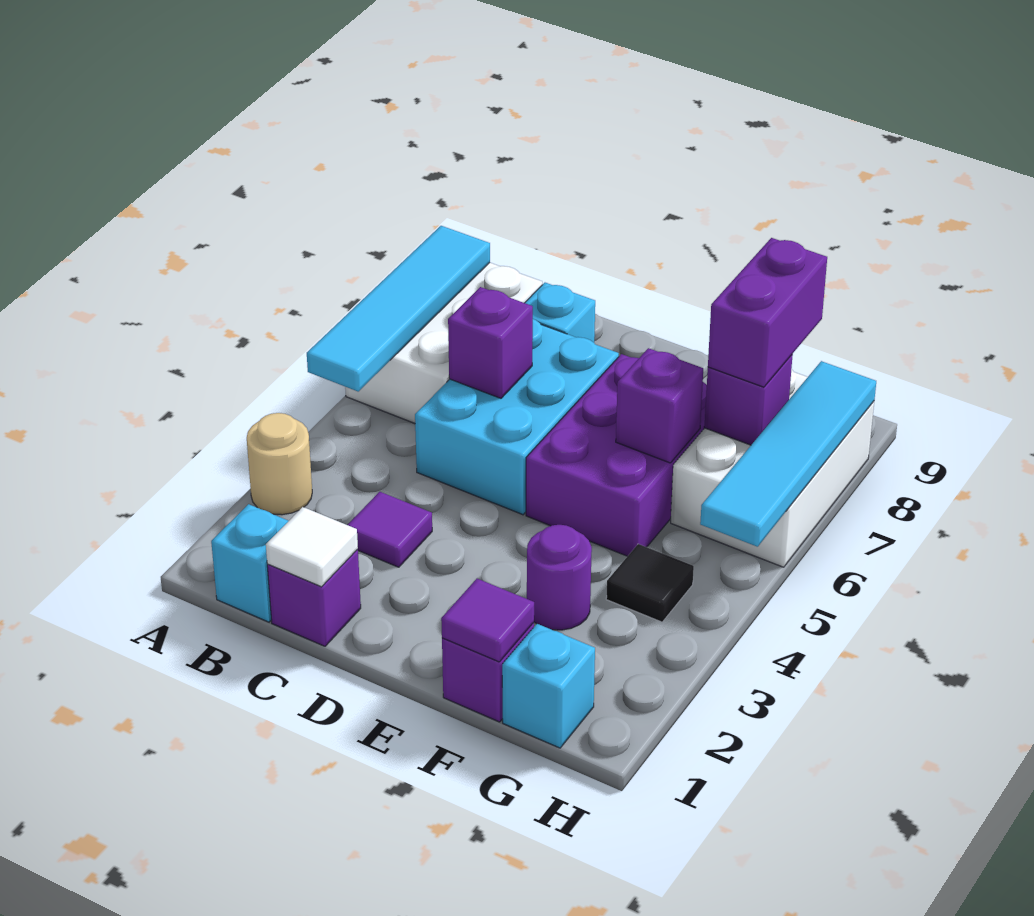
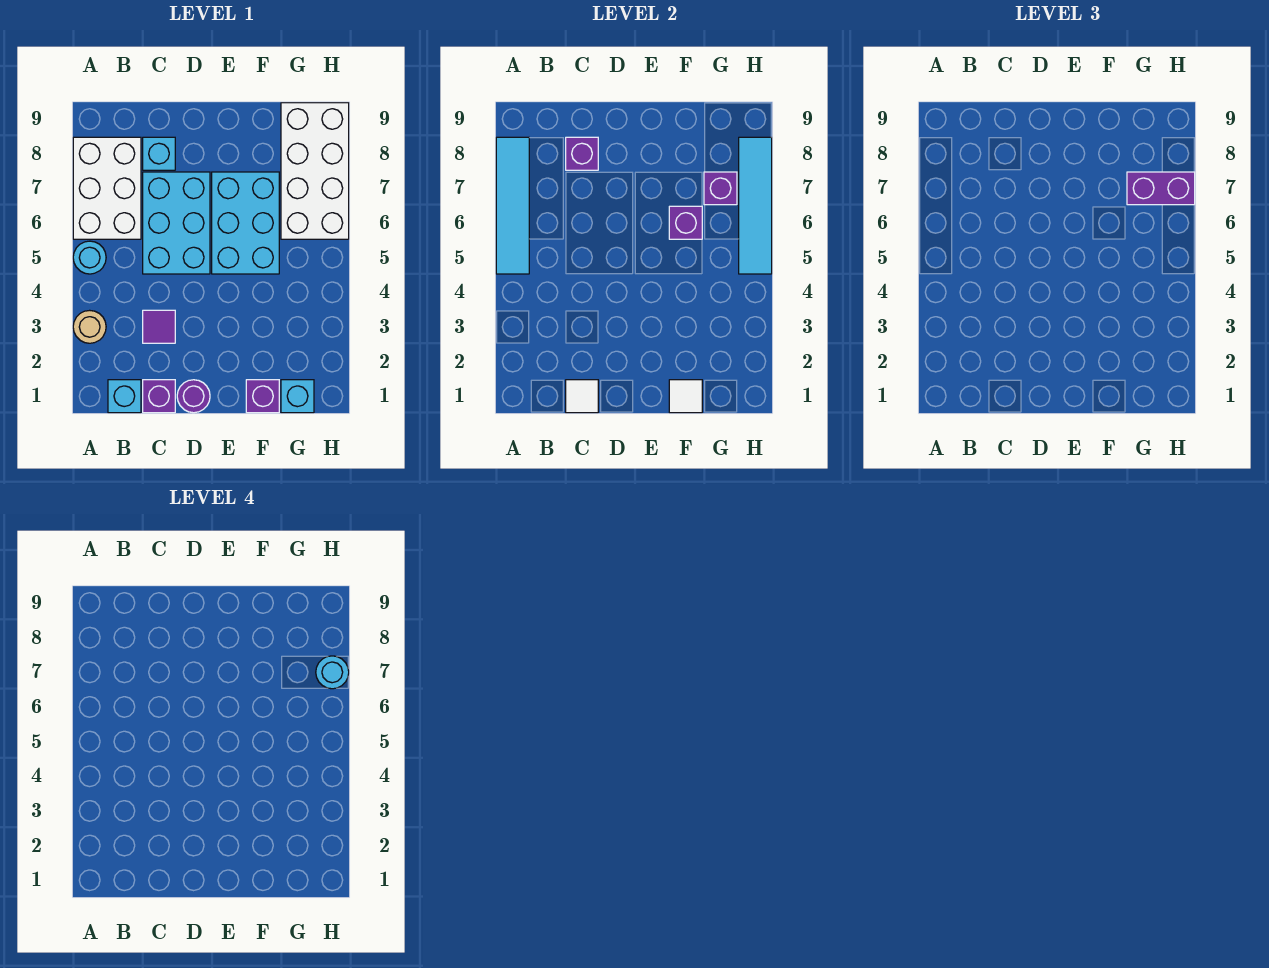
none -> cyan 1x1 round brick [73,241,106,274]
purple 1x1 brick [448,287,533,398] -> purple 1x1 brick moved to [566,137,598,170]
purple 2x3 brick [526,354,707,556] -> cyan 2x3 brick [212,172,279,274]
purple 1x1 tile [441,579,534,662] -> white 1x1 tile [669,380,702,413]
purple 1x1 round brick [527,525,592,630] -> purple 1x1 round brick moved to [177,380,210,413]
black 1x1 tile [606,544,694,622] -> none
white 2x3 brick [671,369,874,567] -> white 2x4 brick [281,103,349,239]
purple 1x2 brick [708,238,827,387] -> purple 1x2 brick turned to [1127,172,1195,205]
none -> cyan 1x1 round brick [316,656,349,689]

